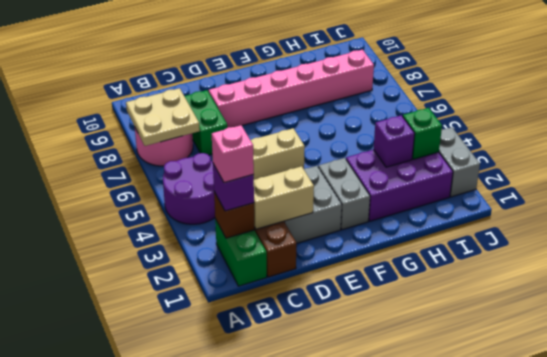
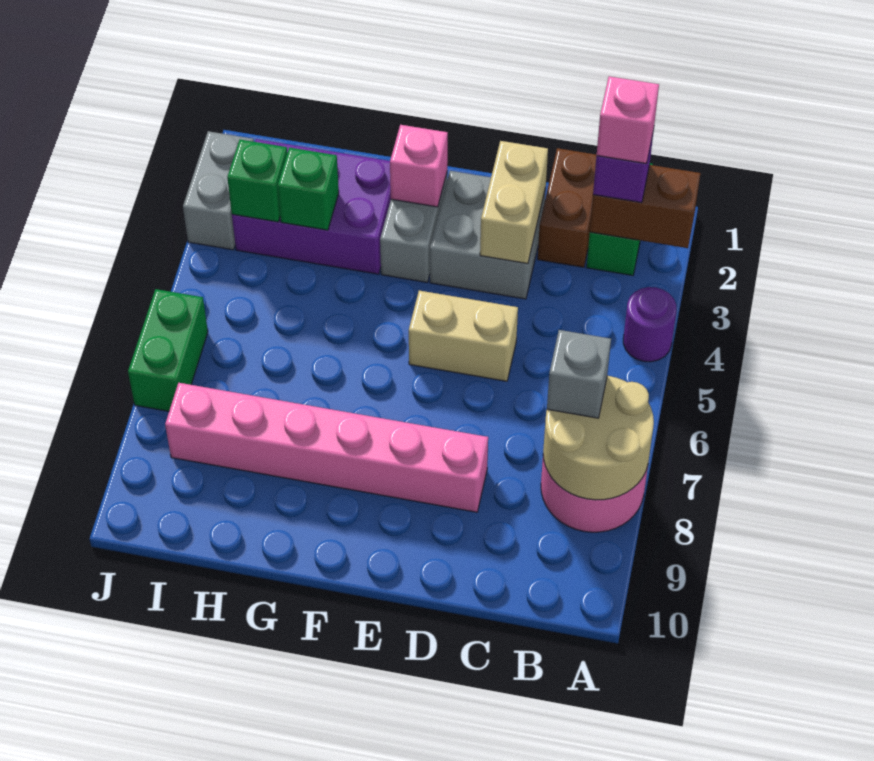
purple 2x2 round brick [163,153,215,224] -> purple 1x1 round brick [623,287,676,362]
tan 2x2 plate [126,88,200,146] -> tan 2x2 round brick [543,376,654,500]
brown 1x1 brick [214,192,255,238] -> brown 1x2 brick [590,165,701,248]
none -> grey 1x1 brick [547,330,611,418]
tan 1x2 brick [254,166,314,229] -> tan 1x2 brick turned to [480,141,548,264]
green 1x2 brick [185,90,227,155] -> green 1x2 brick moved to [128,289,208,411]
none -> pink 1x1 brick [390,125,448,207]
purple 1x1 brick [374,115,415,167] -> green 1x1 brick [278,148,339,230]

